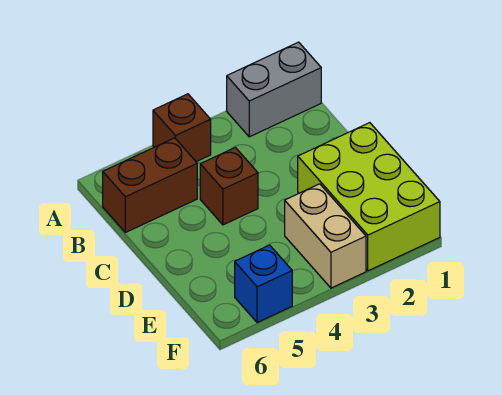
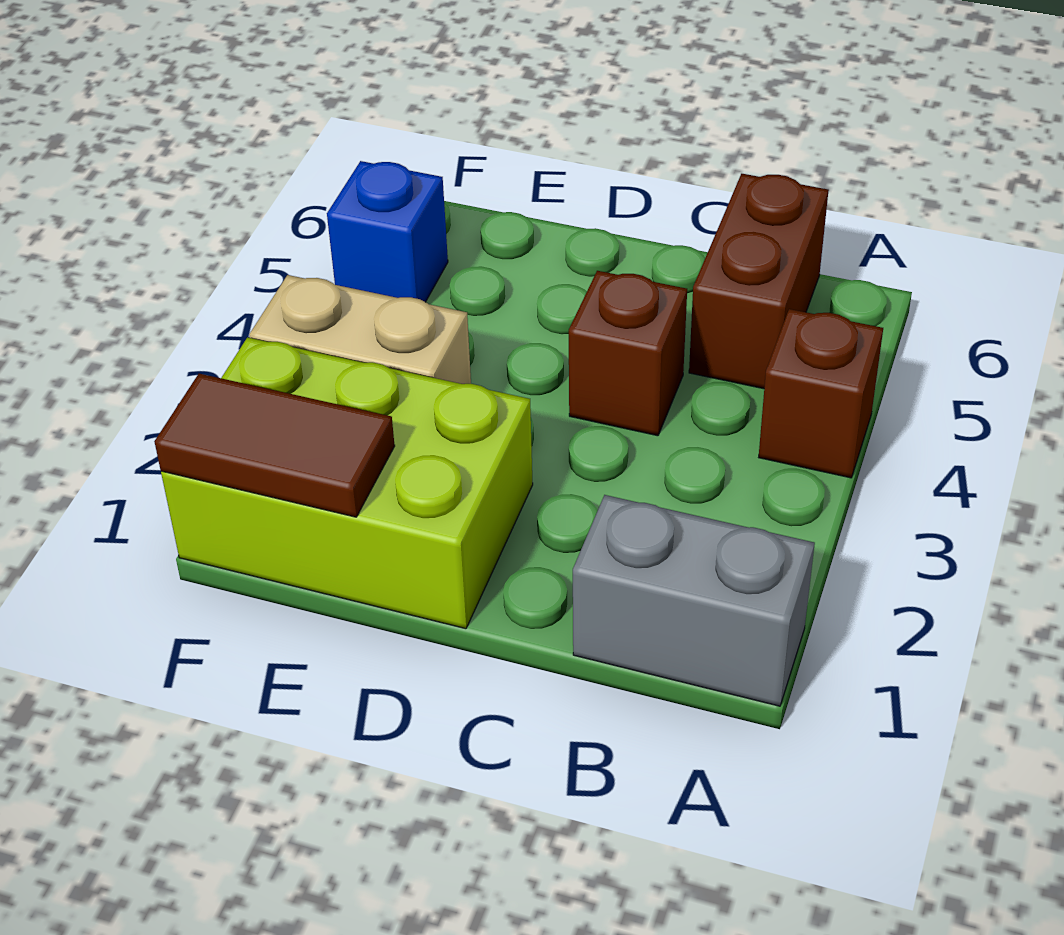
grey 1x2 brick [227,42,321,137] -> grey 1x2 brick turned to [573,495,815,706]
none -> brown 1x2 tile [154,374,395,517]

